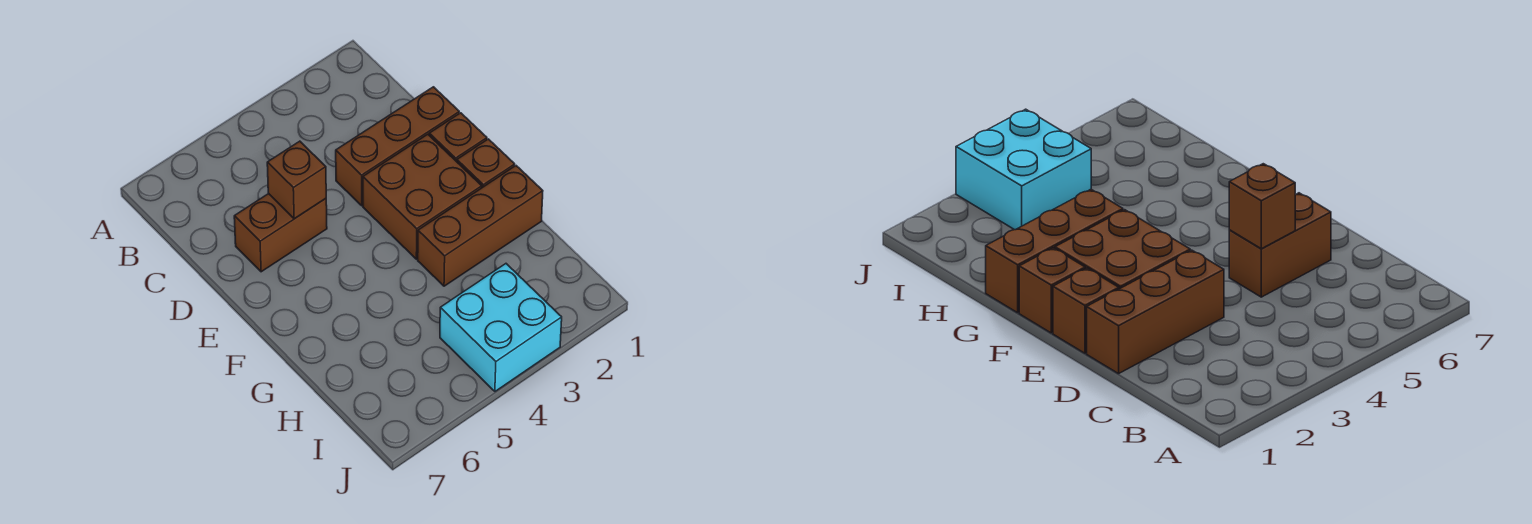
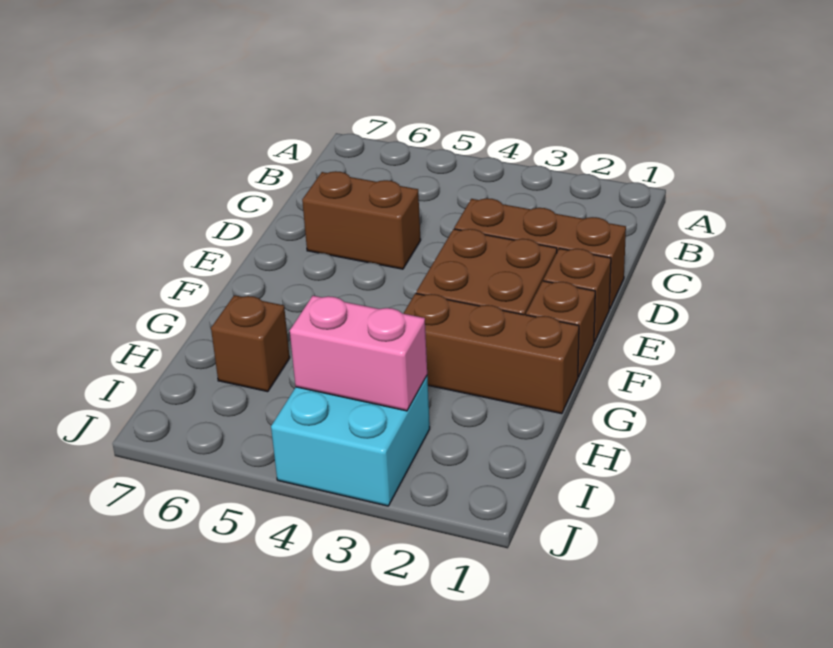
brown 1x1 brick [267,141,326,219] -> brown 1x1 brick moved to [211,295,290,392]
none -> pink 1x2 brick [290,296,427,411]

